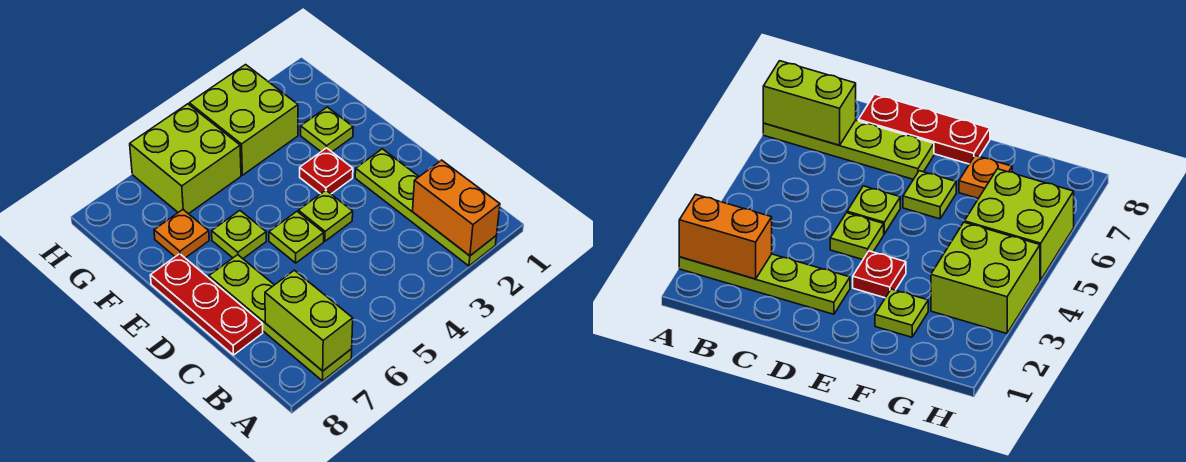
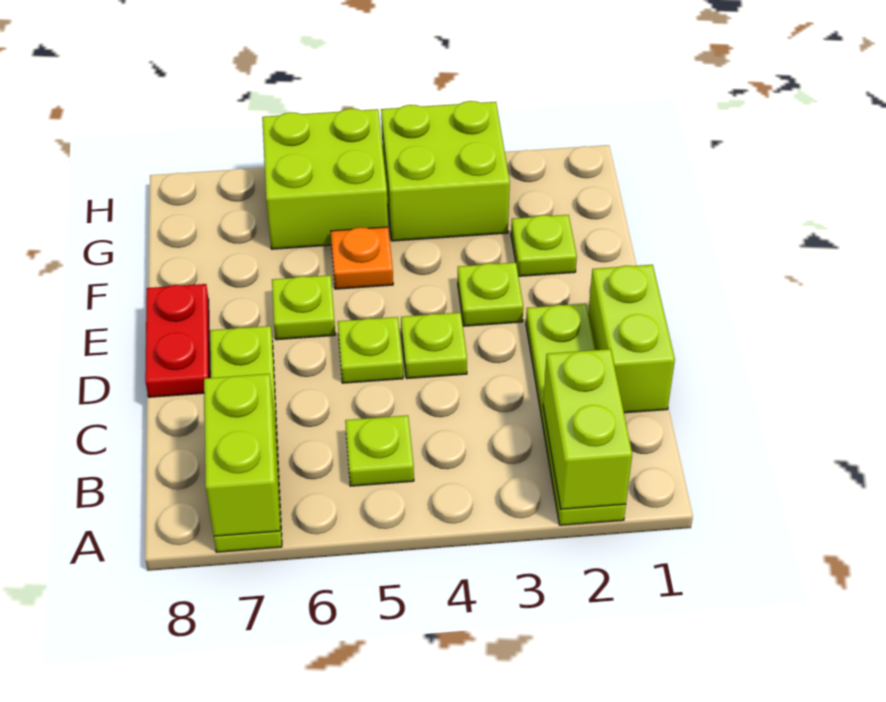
orange 1x2 brick [413,160,500,256] -> lime 1x2 brick [543,349,632,509]
none -> lime 1x1 plate [345,415,414,486]
none -> lime 1x2 brick [588,265,675,413]
red 1x3 plate [150,254,263,355] -> red 1x2 plate [145,284,210,397]
red 1x1 plate [300,148,353,194] -> lime 1x1 plate [458,262,523,326]
orange 1x1 plate [154,210,209,258] -> orange 1x1 plate moved to [331,227,393,289]

